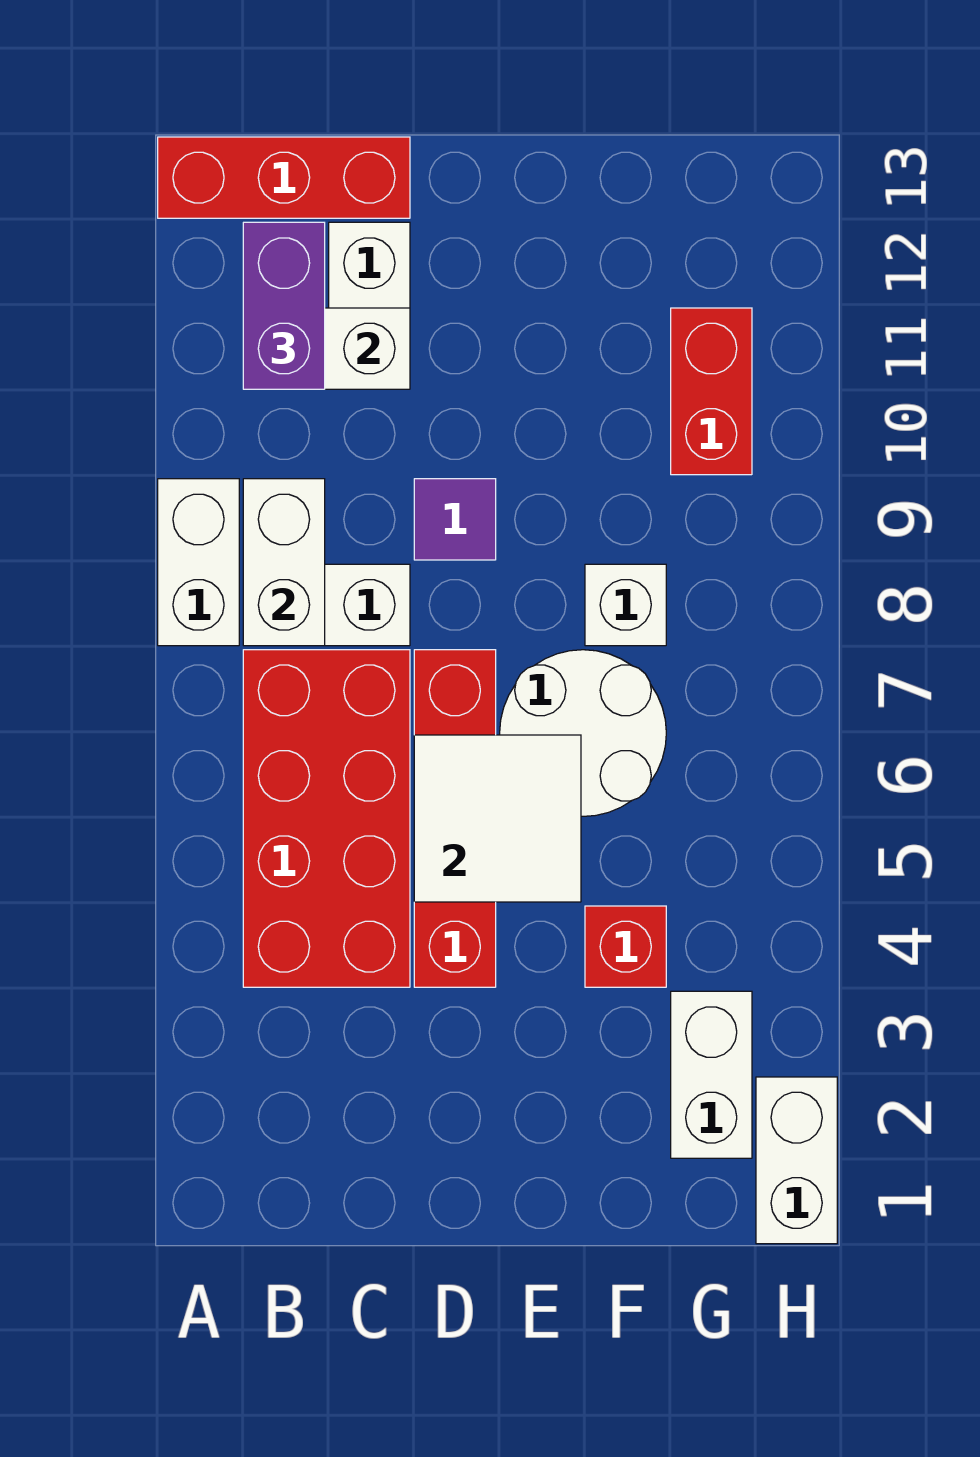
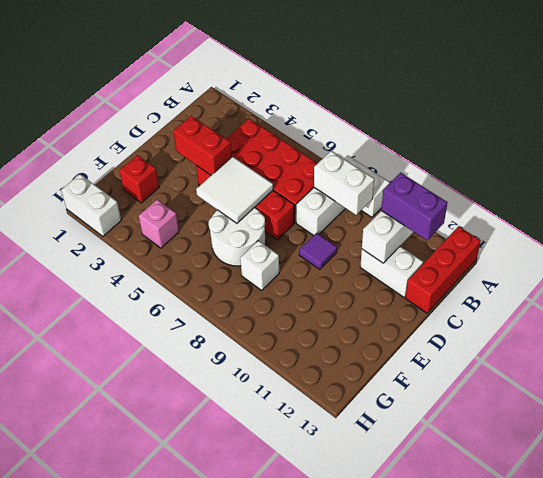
red 1x1 brick [585,906,666,987] -> red 1x1 brick moved to [119,155,159,203]
white 1x2 brick [671,991,752,1158] -> none
none -> pink 1x1 brick [139,200,179,248]
red 1x2 brick [671,308,752,475] -> red 1x2 brick moved to [173,116,232,175]

